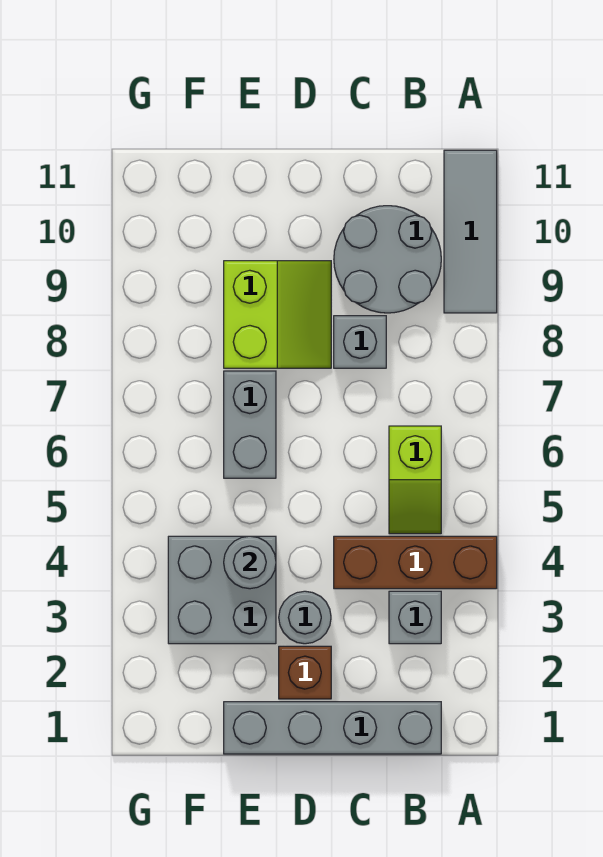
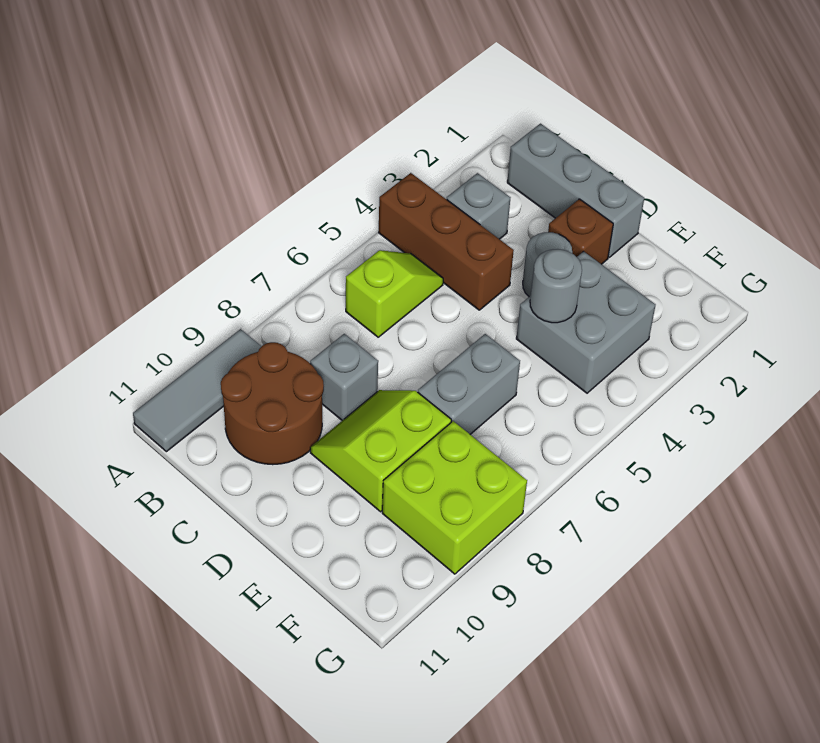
grey 1x4 brick [224,702,441,754] -> grey 1x3 brick [507,124,644,257]
grey 2x2 round brick [334,206,441,313] -> brown 2x2 round brick [221,342,324,465]
none -> lime 2x2 brick [382,421,527,574]

